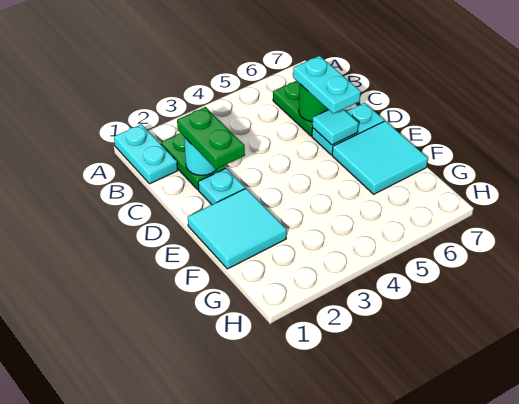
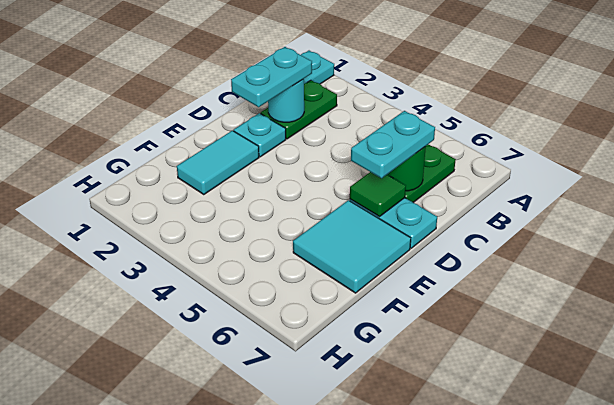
green 1x2 plate [177,107,245,169] -> cyan 1x2 plate [231,47,312,107]
cyan 1x1 tile [312,109,358,145] -> green 1x1 tile [350,172,406,217]
cyan 2x2 tile [188,188,287,269] -> cyan 1x2 tile [177,131,259,194]

